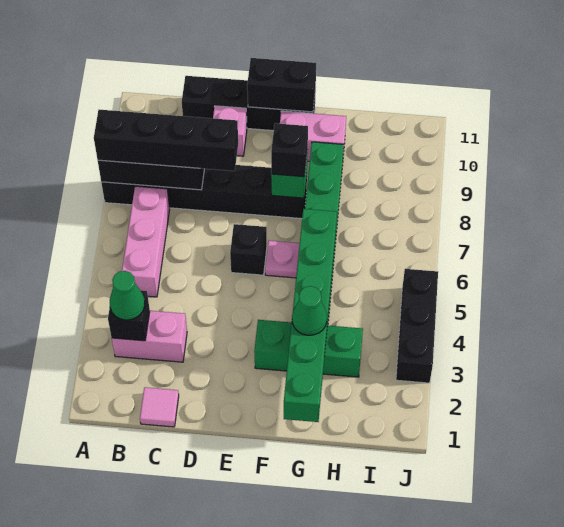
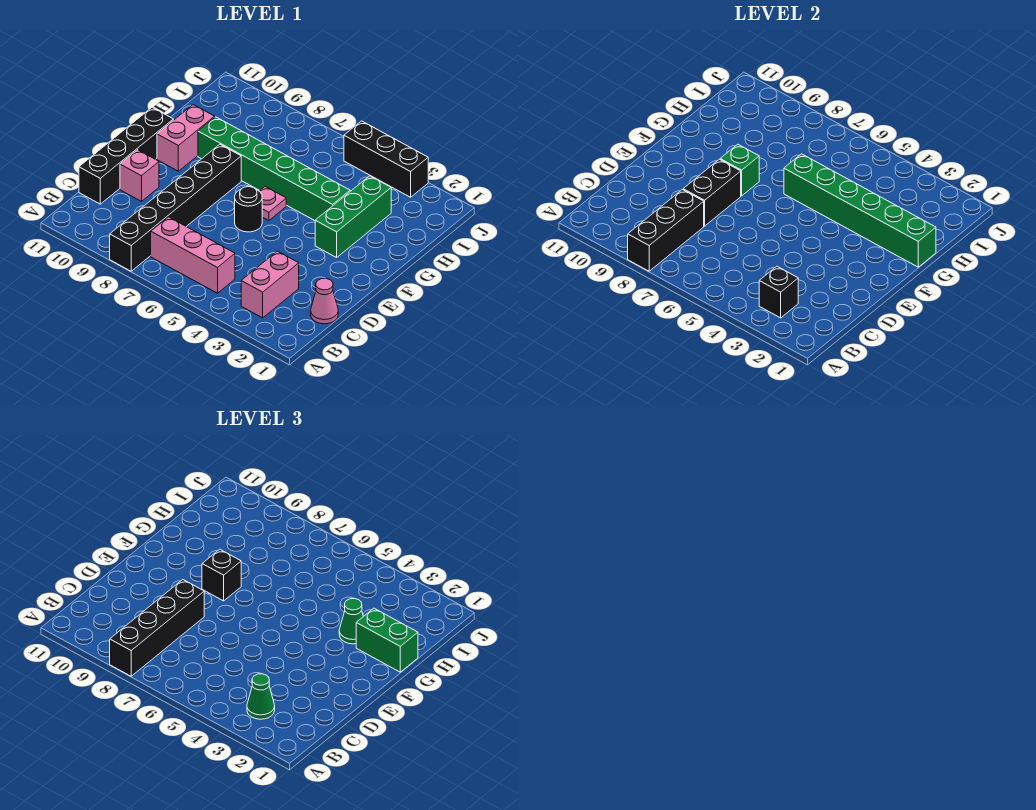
pink 1x1 tile [140,387,179,427] -> pink 1x1 cone [311,278,338,324]
black 1x1 brick [230,224,267,275] -> black 1x1 round brick [235,187,262,232]
black 1x2 brick [247,58,316,112] -> black 1x2 brick moved to [683,159,741,226]
none -> green 1x2 brick [356,608,418,672]

